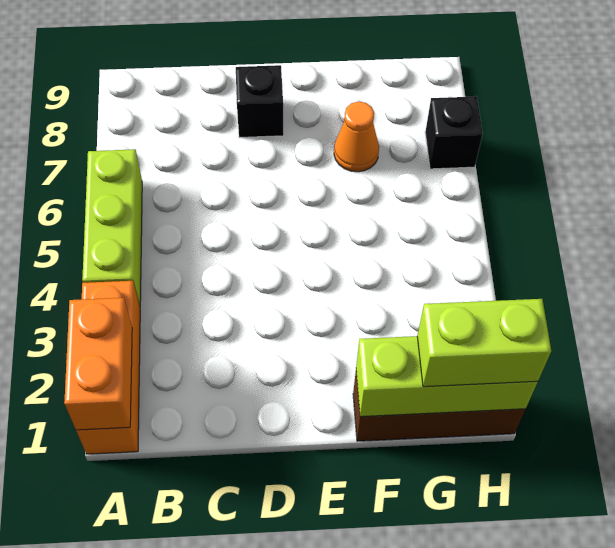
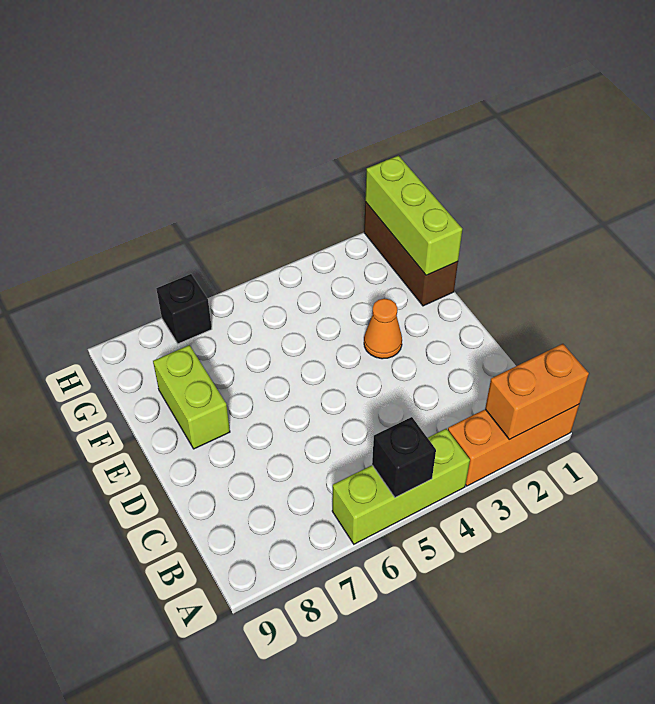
black 1x1 brick [236,65,284,138] -> black 1x1 brick moved to [372,417,436,498]
orange 1x1 cone [334,101,379,172] -> orange 1x1 cone moved to [364,298,402,359]
lime 1x2 brick [417,299,551,387] -> lime 1x2 brick moved to [153,345,230,449]

